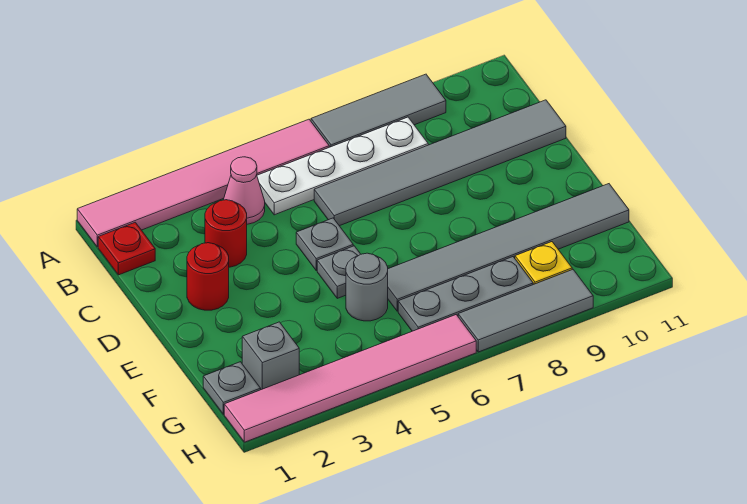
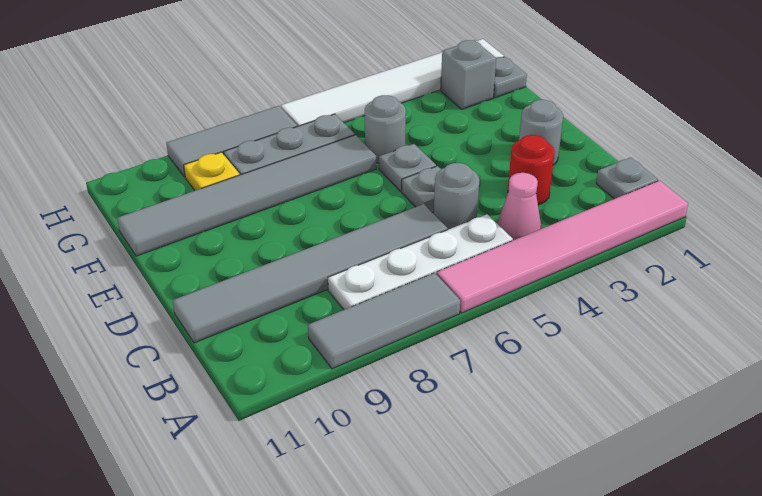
red 1x1 plate [98,222,155,275] -> grey 1x1 plate [596,157,658,199]
none -> grey 1x1 round brick [434,163,479,230]
red 1x1 round brick [187,243,229,310] -> grey 1x1 round brick [519,100,563,165]
pink 1x6 tile [224,315,476,442] -> white 1x6 tile [281,39,504,126]

